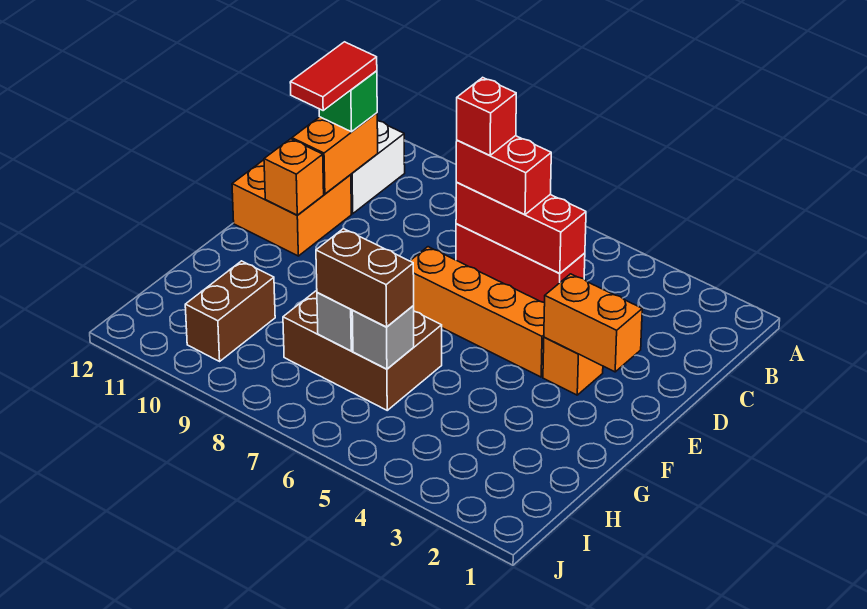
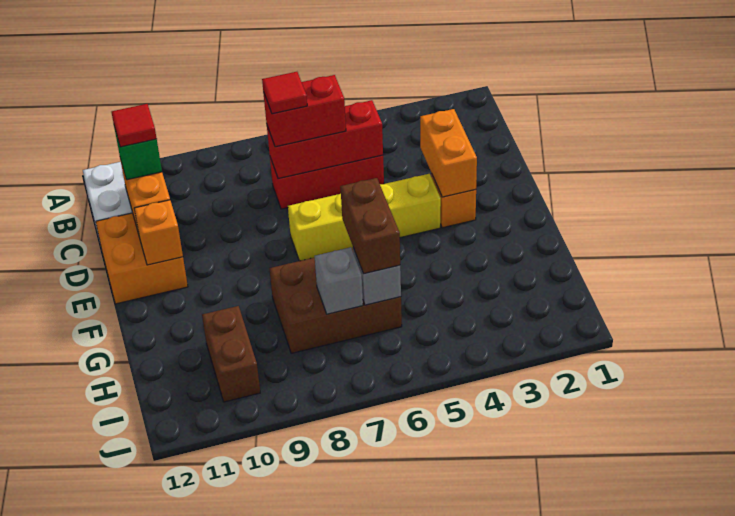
red 1x1 brick [457,77,516,156] -> red 1x1 tile [262,72,307,114]
red 1x2 tile [290,42,377,110] -> red 1x1 tile [111,104,157,147]
orange 1x2 brick [544,274,642,372] -> orange 1x2 brick turned to [420,109,477,197]
orange 1x4 brick [410,247,545,377] -> yellow 1x4 brick [288,174,441,261]
brown 1x2 brick [316,229,414,327] -> brown 1x2 brick turned to [340,178,400,274]

